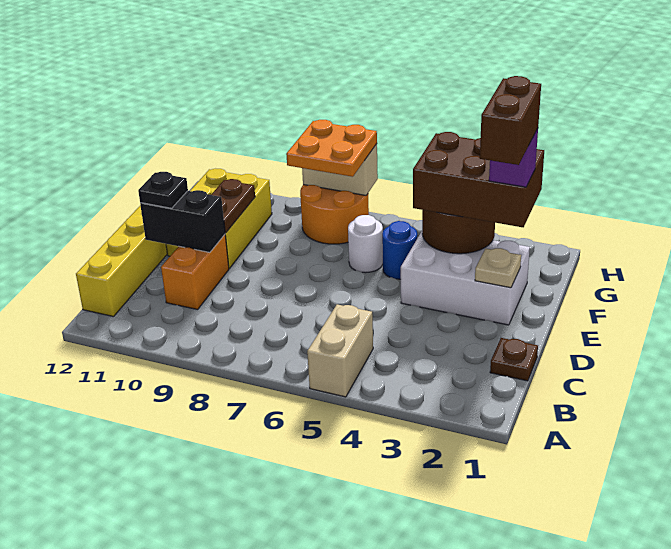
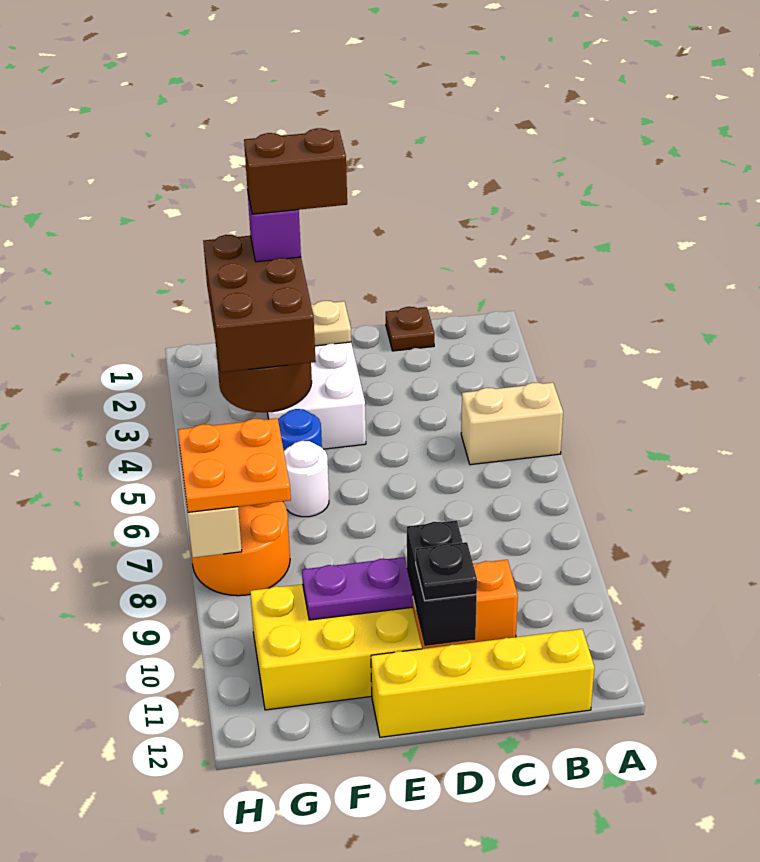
brown 1x2 plate [211,179,255,233] -> purple 1x2 plate [302,557,413,620]

